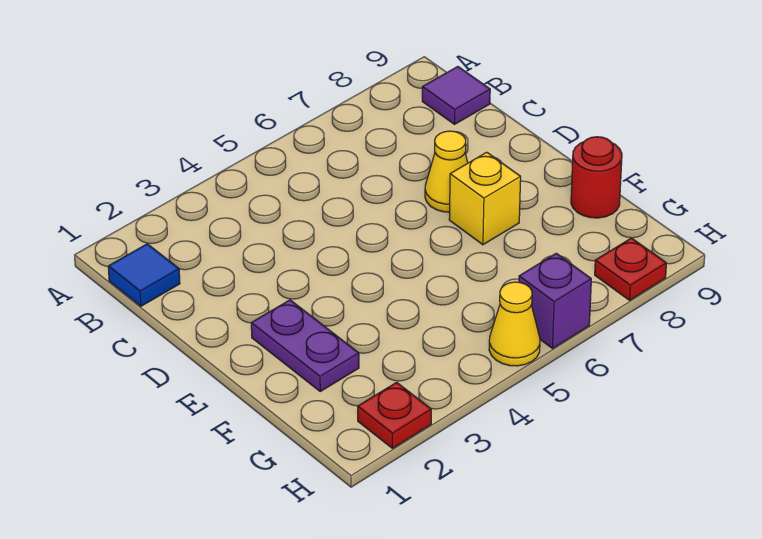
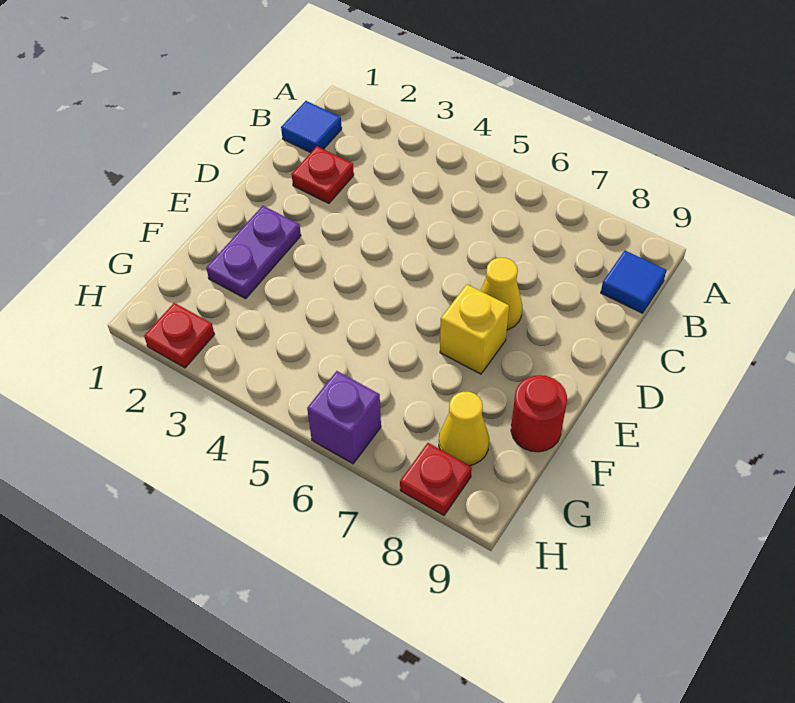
purple 1x1 tile [422,67,490,124] -> blue 1x1 tile [601,251,666,313]
none -> red 1x1 plate [292,146,354,203]
yellow 1x1 cone [489,282,540,366] -> yellow 1x1 cone moved to [439,392,489,466]

